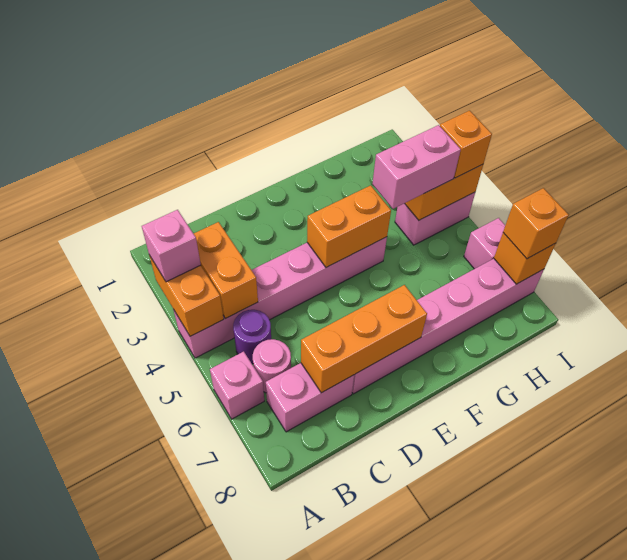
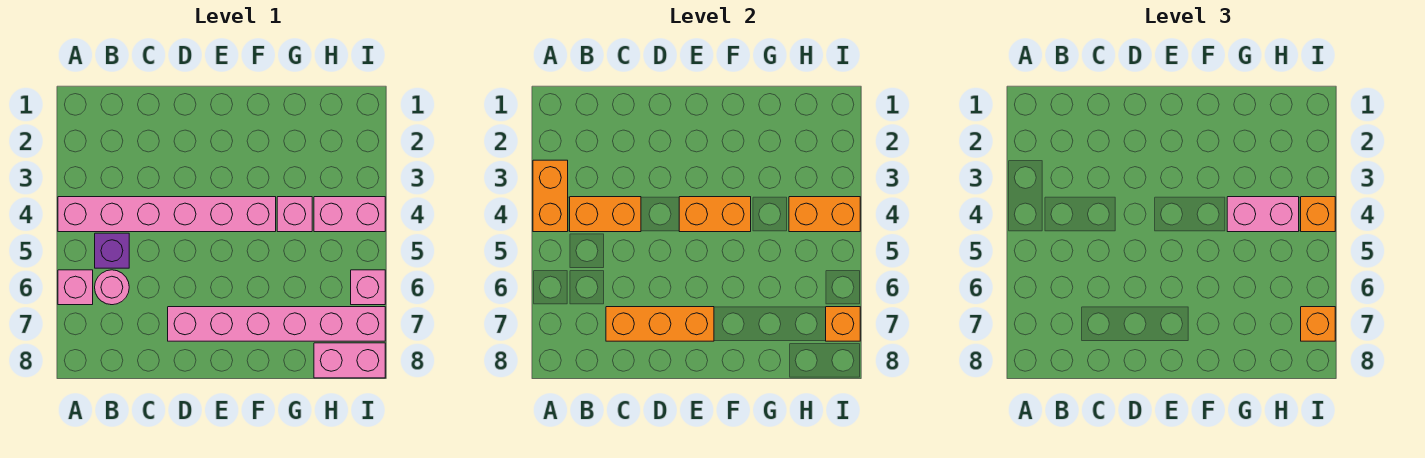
pink 1x1 brick [142,210,201,282] -> pink 1x1 brick moved to [277,197,312,232]
orange 1x2 brick [194,222,258,319] -> orange 1x2 brick turned to [570,197,641,232]
purple 1x1 round brick [233,310,271,364] -> purple 1x1 brick [95,233,129,268]
pink 1x2 brick [266,363,354,432] -> pink 1x2 brick moved to [314,343,385,378]

